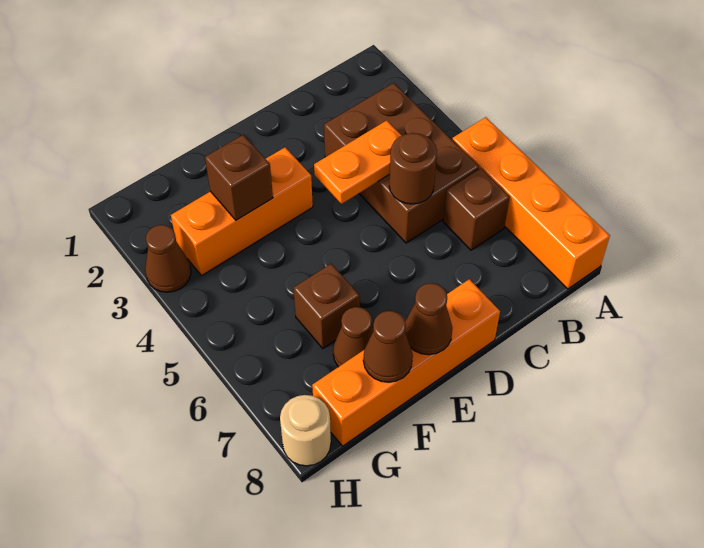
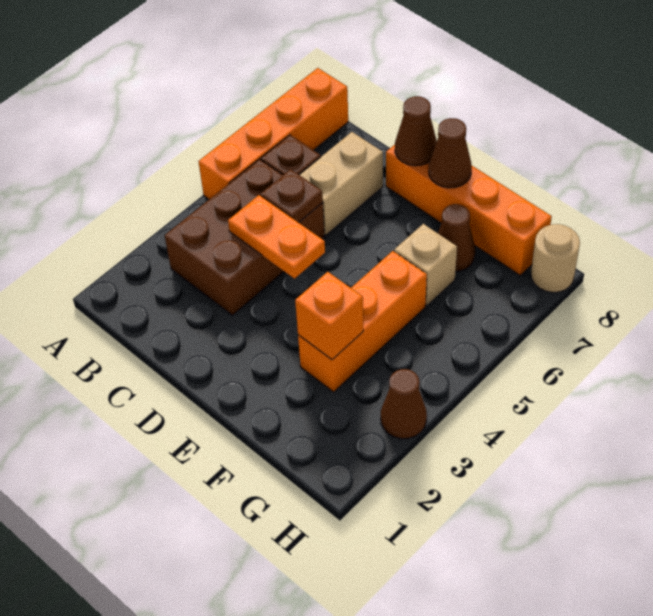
brown 1x1 round brick [389,133,437,204] -> brown 1x1 plate [261,169,323,223]
none -> tan 1x2 brick [300,132,383,235]
orange 1x3 brick [171,147,313,275] -> orange 1x3 brick turned to [298,251,427,392]
brown 1x1 brick [205,135,273,220] -> orange 1x1 brick [295,272,363,360]
brown 1x1 brick [294,264,360,348] -> tan 1x1 brick [394,224,457,306]
brown 1x1 cone [363,311,413,382] -> brown 1x1 cone moved to [395,96,437,166]

